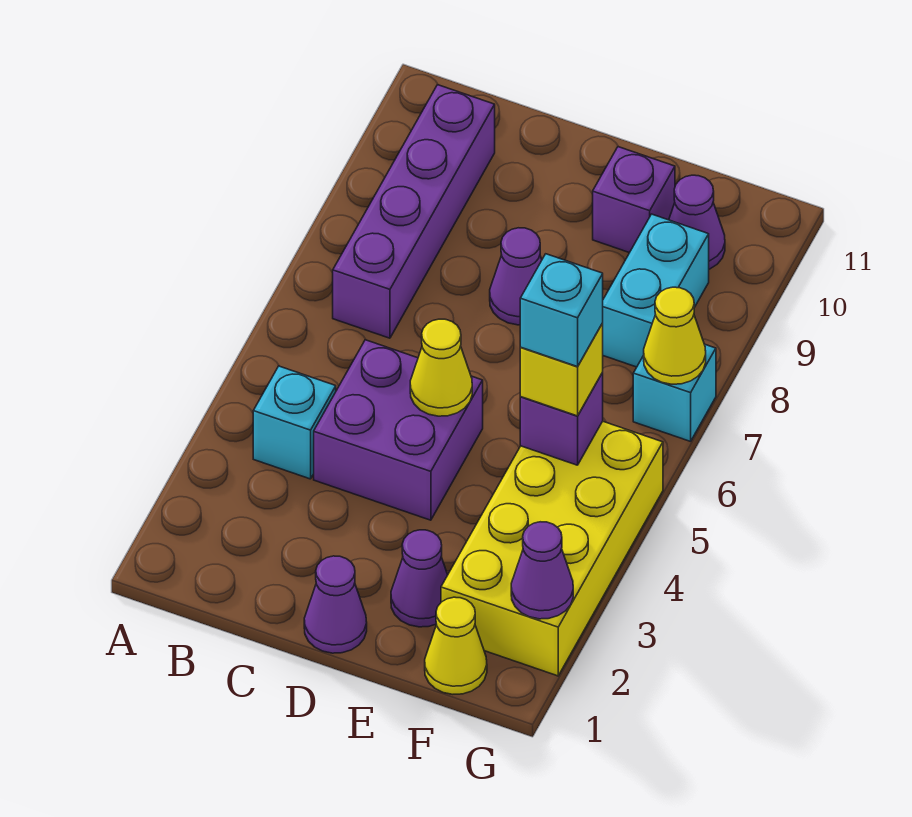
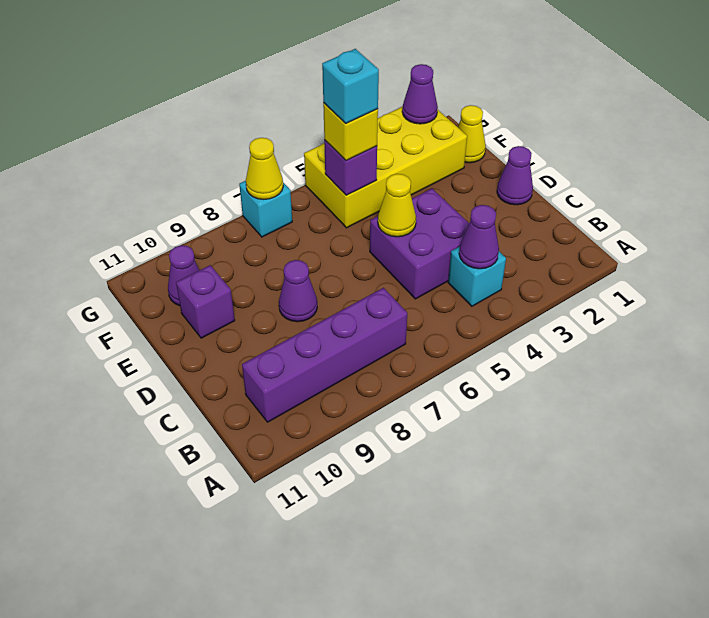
purple 1x1 cone [391,530,448,627] -> purple 1x1 cone moved to [459,205,499,269]
cyan 1x2 brick [603,214,709,367] -> none

